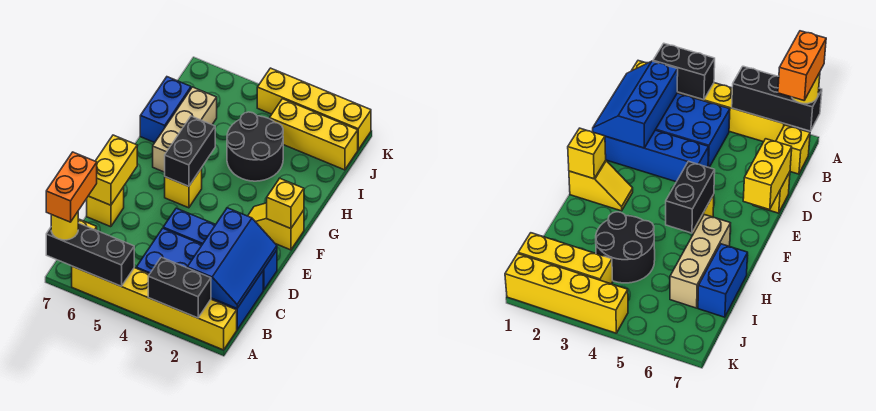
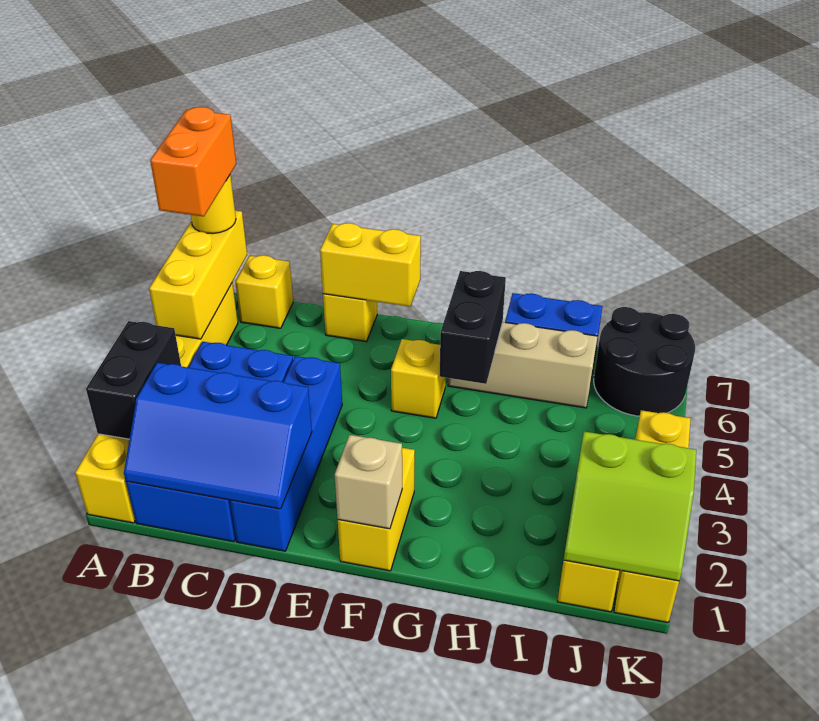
black 1x3 brick [46,223,134,286] -> yellow 1x3 brick [149,211,247,339]
orange 1x2 brick [46,152,97,222] -> orange 1x2 brick turned to [150,107,236,217]
yellow 1x2 slope [248,203,304,250] -> yellow 1x2 brick [338,448,415,571]
yellow 1x1 brick [267,178,304,229] -> tan 1x1 brick [335,435,402,529]
black 1x2 brick [165,116,215,186] -> black 1x2 brick turned to [440,271,506,384]
black 2x2 round brick [227,112,283,181] -> black 2x2 round brick moved to [594,307,695,416]
none -> lime 2x2 slope [564,431,696,581]

